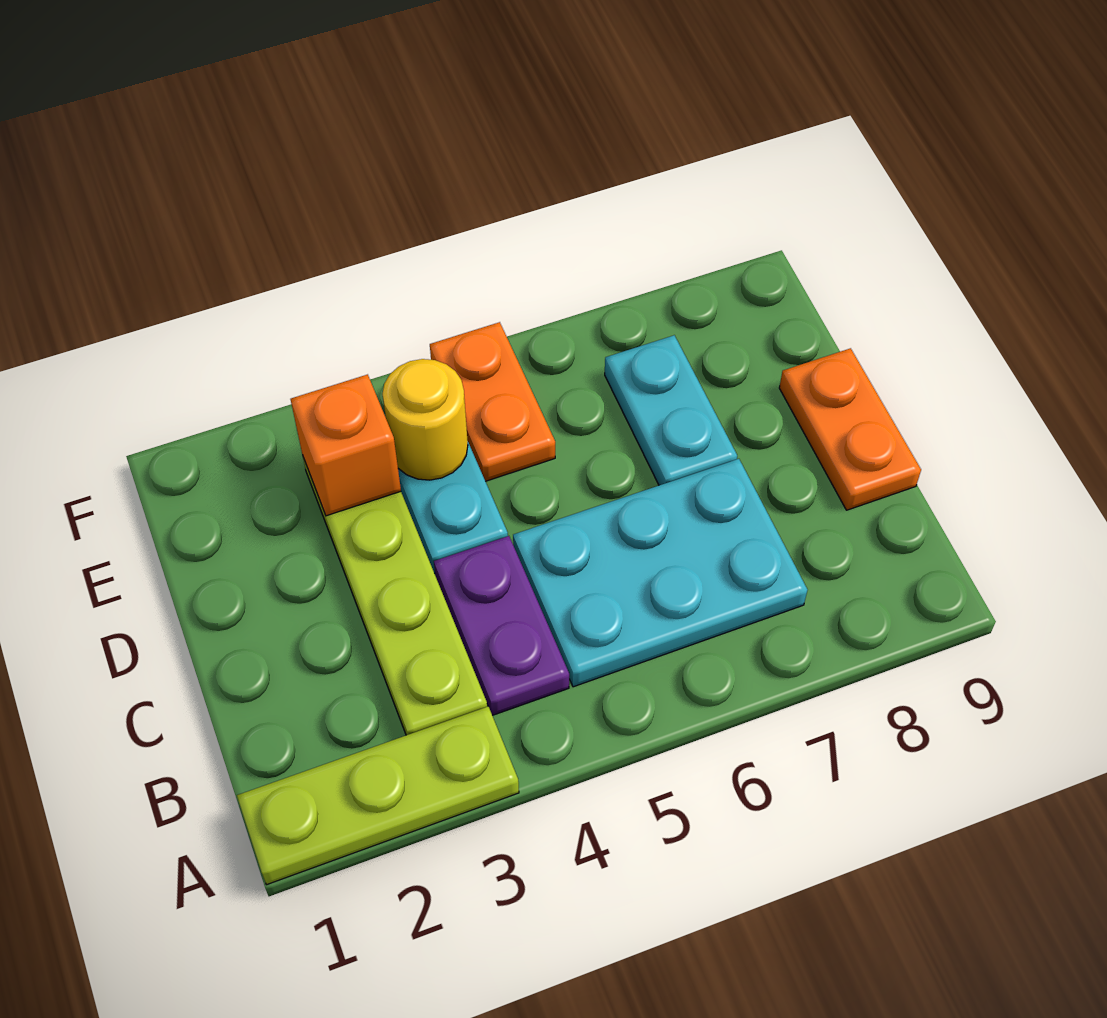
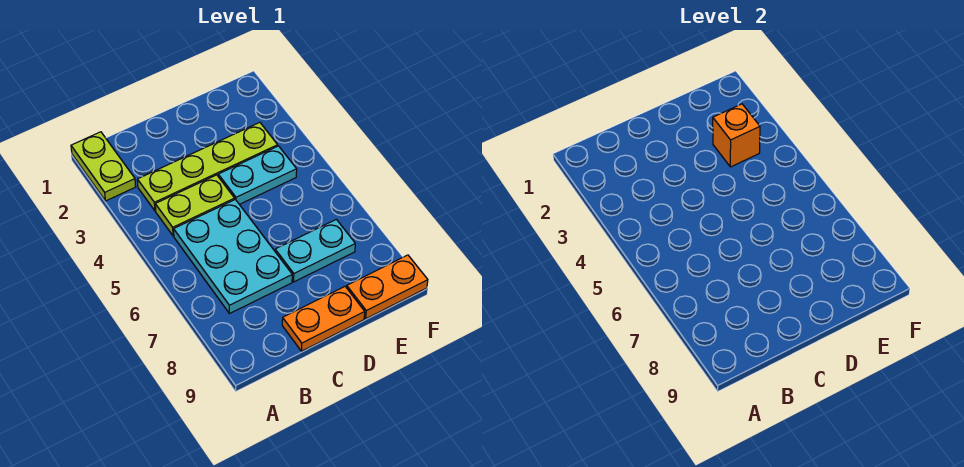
lime 1x3 plate [237,706,519,885] -> lime 1x2 plate [71,132,136,201]
purple 1x2 plate [434,536,569,715] -> lime 1x2 plate [155,175,235,236]
yellow 1x1 round brick [383,359,468,480] -> none
orange 1x2 plate [430,322,555,481] -> orange 1x2 plate moved to [347,255,428,319]

